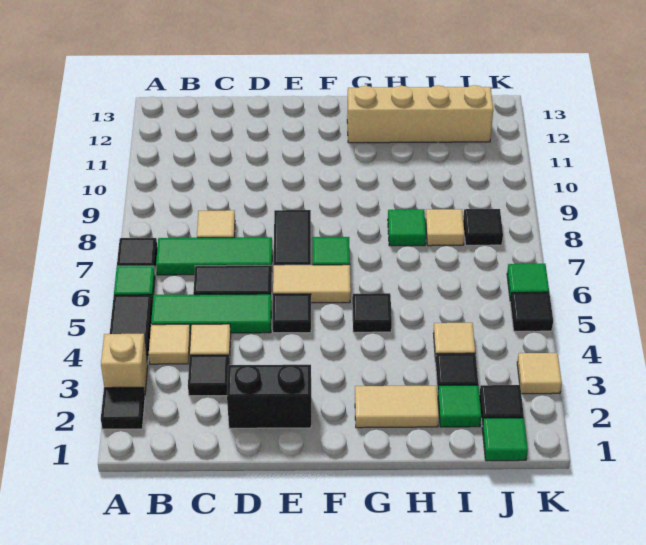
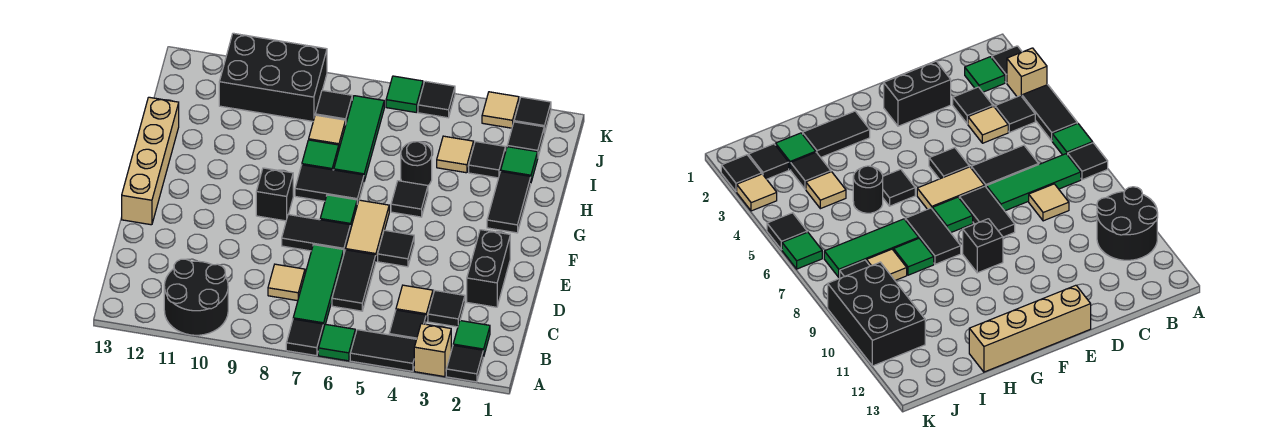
none -> black 2x2 round brick [164,259,228,335]
tan 1x1 tile [149,324,190,364] -> black 1x1 tile [389,310,426,339]
green 1x3 tile [151,294,271,333] -> green 1x3 tile moved to [334,96,384,181]
none -> black 1x1 brick [256,168,293,221]
tan 1x2 tile [355,386,439,428] -> black 1x2 tile [487,172,531,233]
none -> black 1x2 tile [295,165,364,204]
tan 1x4 brick [347,85,493,143] -> tan 1x4 brick moved to [122,97,179,225]
none -> black 1x1 round brick [401,142,432,185]
green 1x1 tile [482,418,528,461] -> green 1x1 tile moved to [453,321,490,357]
none -> black 2x3 brick [219,33,327,121]
none -> black 1x1 tile [514,97,551,133]

